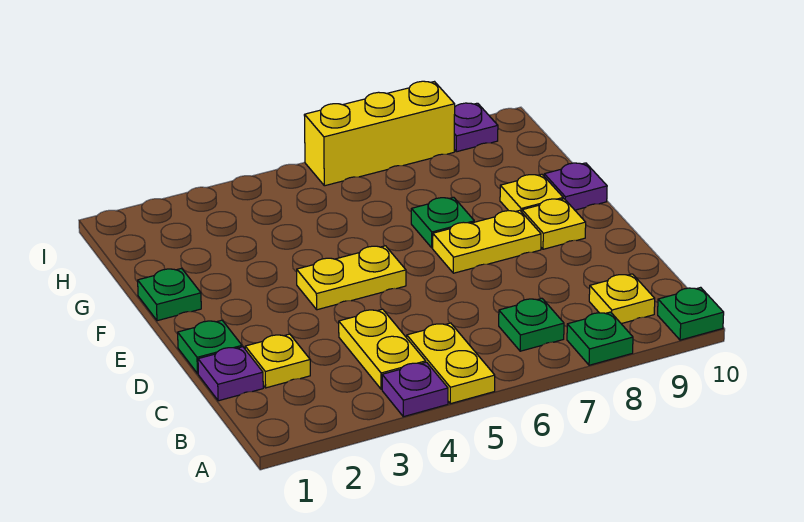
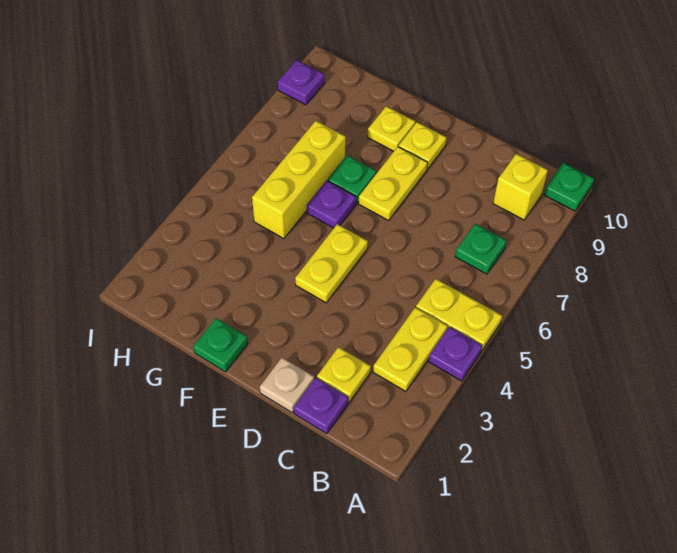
green 1x1 plate [567,312,633,365] -> none
yellow 1x2 plate [339,309,426,389] -> yellow 1x2 plate turned to [373,307,448,391]
yellow 1x1 plate [589,274,655,324] -> yellow 1x1 brick [493,154,548,220]
green 1x1 plate [178,320,242,374] -> tan 1x1 plate [260,358,314,413]
purple 1x1 plate [544,163,607,210] -> purple 1x1 plate moved to [307,181,356,228]
yellow 1x3 brick [304,81,455,186] -> yellow 1x3 brick moved to [252,121,346,239]

